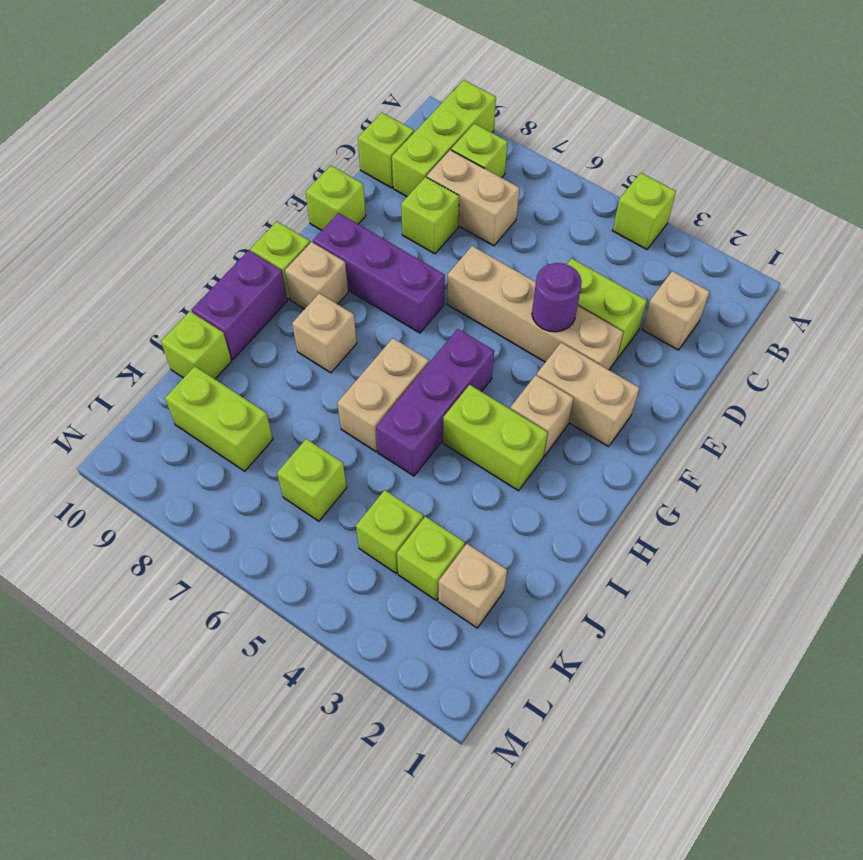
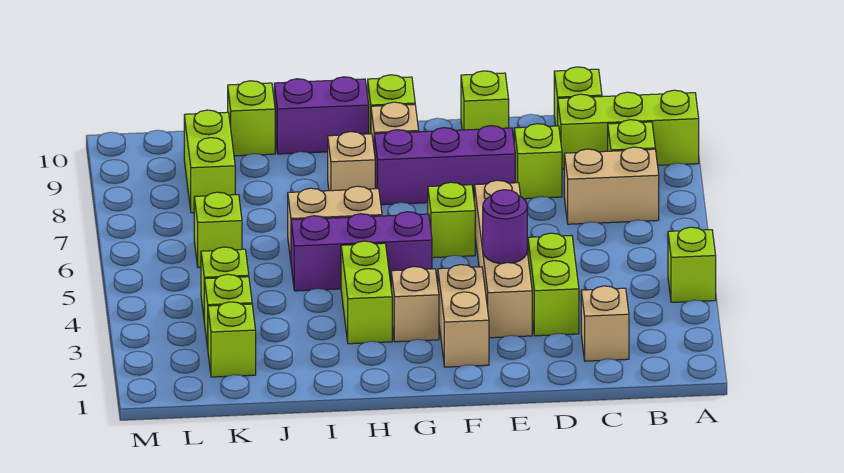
tan 1x2 brick [427,150,519,246] -> tan 1x2 brick turned to [564,147,659,224]
none -> lime 1x1 brick [428,182,475,258]
purple 1x3 brick [313,213,445,333] -> purple 1x3 brick turned to [374,126,515,205]
tan 1x1 brick [438,544,507,628] -> lime 1x1 brick [208,302,256,377]

